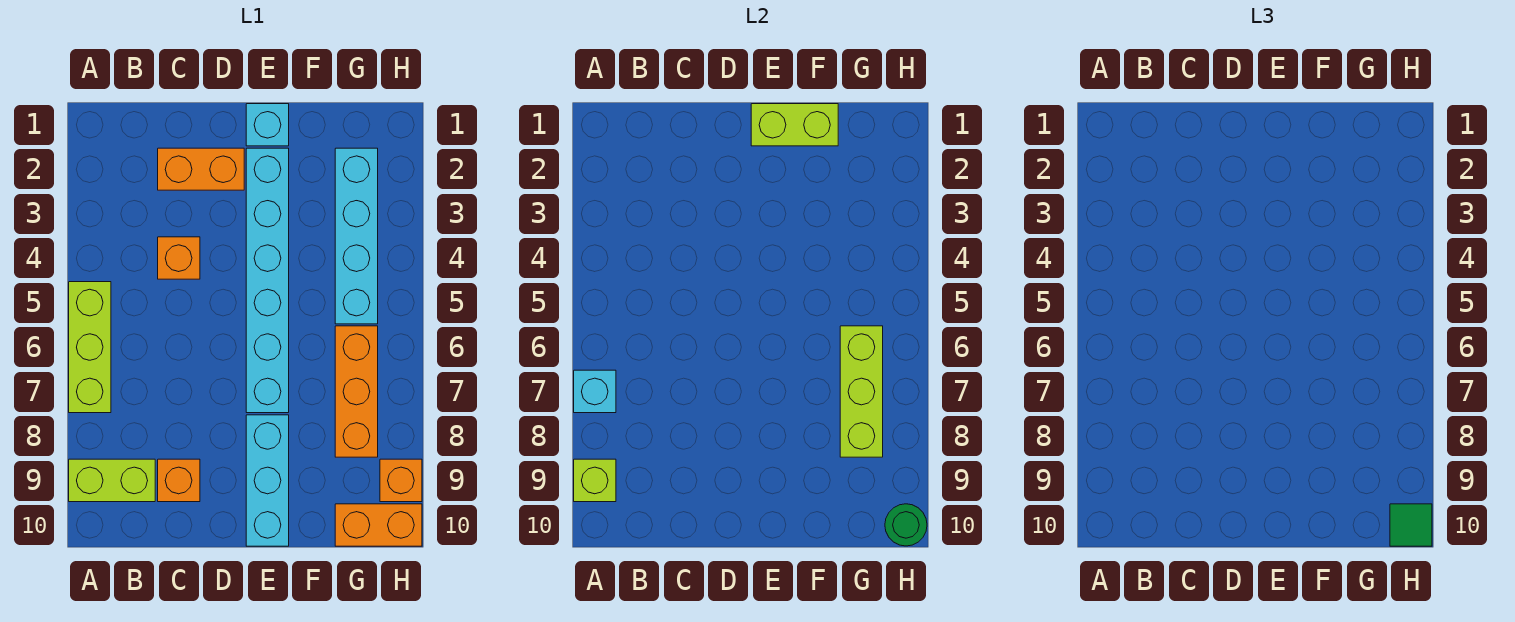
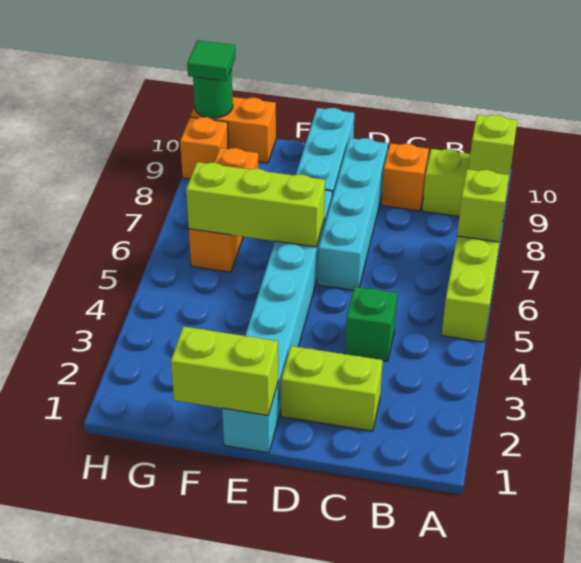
cyan 1x1 brick [574,370,616,413] -> lime 1x1 brick [457,169,509,242]
orange 1x2 brick [158,148,244,190] -> lime 1x2 brick [281,346,383,431]
orange 1x1 brick [158,237,200,279] -> green 1x1 brick [345,287,397,361]
cyan 1x4 brick [335,148,378,324] -> cyan 1x4 brick moved to [318,138,388,290]
lime 1x3 brick [840,326,883,457] -> lime 1x3 brick turned to [186,162,325,247]

